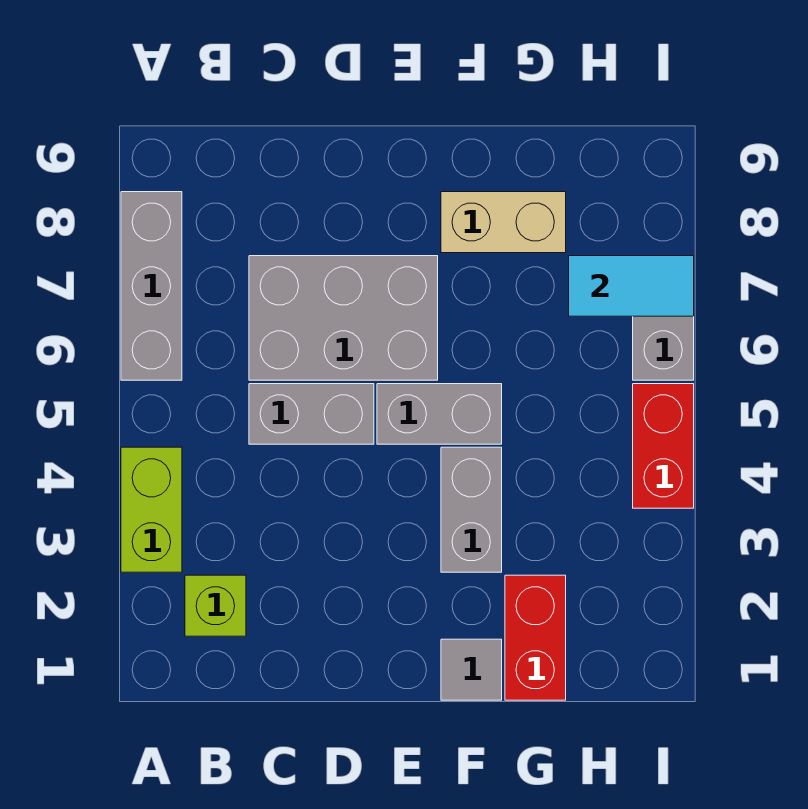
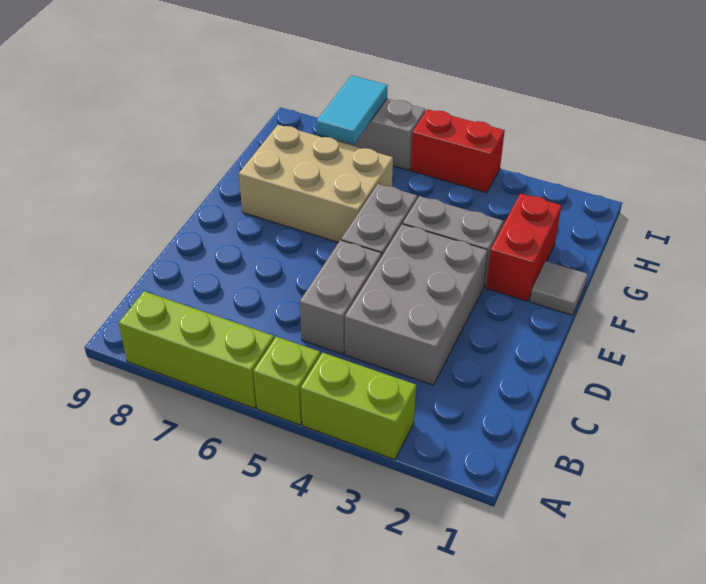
grey 1x3 brick [121,192,182,380] -> lime 1x3 brick [119,291,274,408]
lime 1x1 brick [185,575,246,636] -> lime 1x1 brick moved to [253,337,320,425]
grey 2x3 brick [249,256,438,380] -> grey 2x3 brick moved to [345,224,488,385]
tan 1x2 brick [441,192,566,253] -> tan 2x3 brick [239,125,393,243]
red 1x2 brick [505,575,566,700] -> red 1x2 brick turned to [486,193,562,301]

